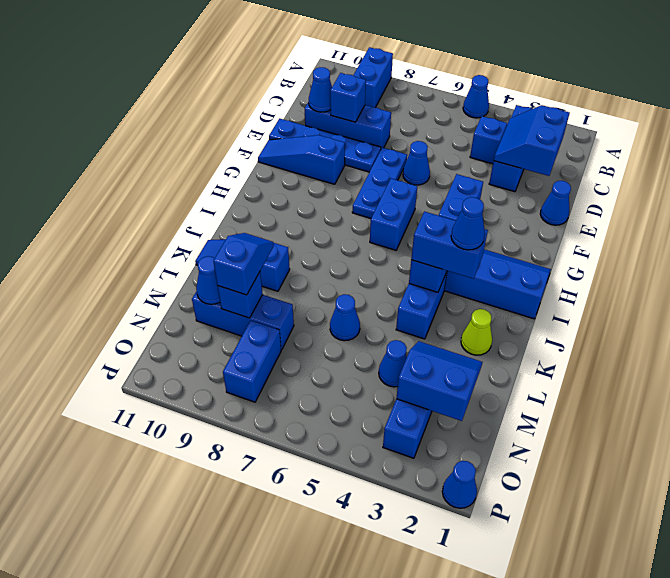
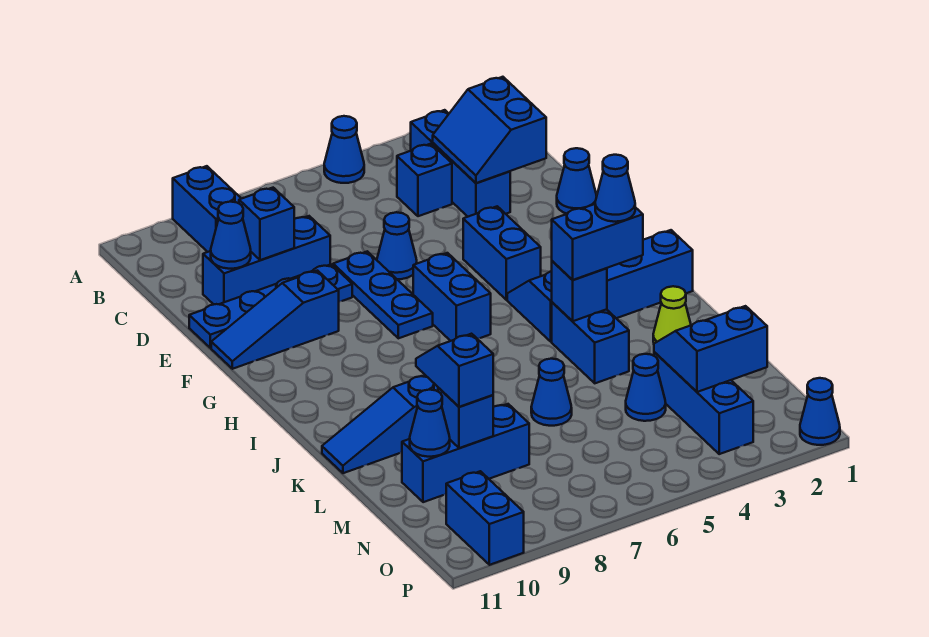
blue 1x2 brick [223,320,281,402] -> blue 1x2 brick moved to [446,471,524,565]

